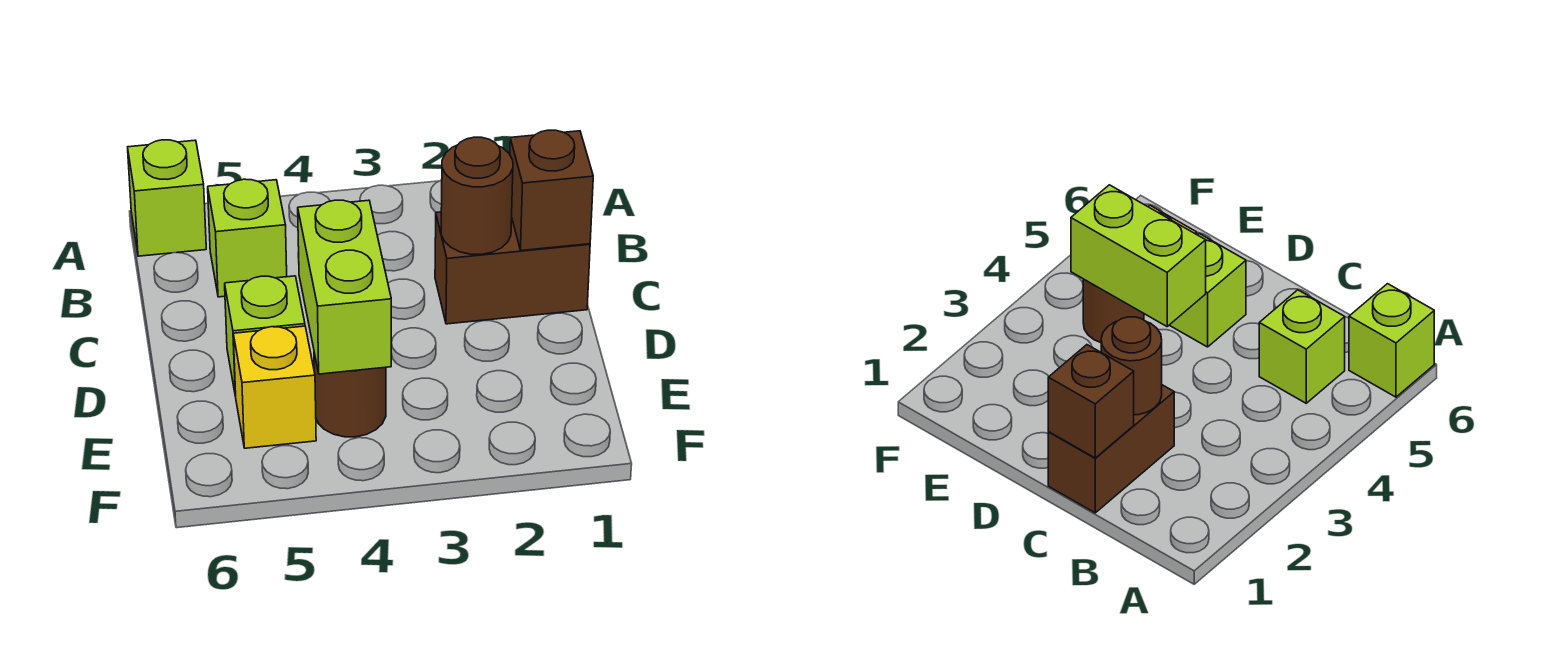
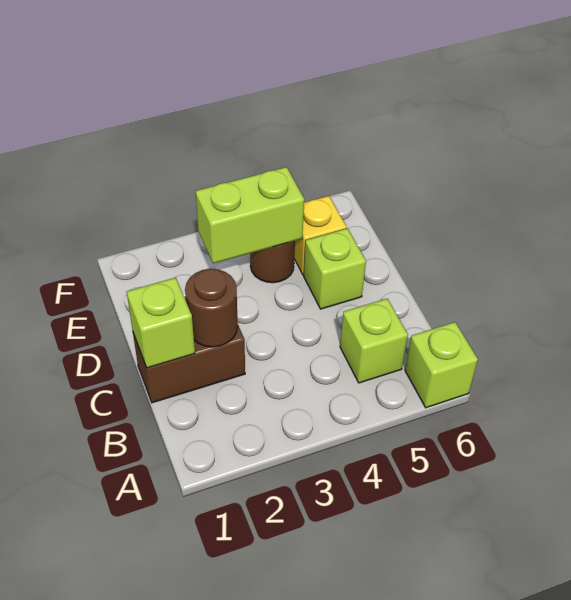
brown 1x1 brick [510,130,593,251] -> lime 1x1 brick [127,278,195,368]
lime 1x2 brick [298,200,391,374] -> lime 1x2 brick turned to [196,167,304,264]

